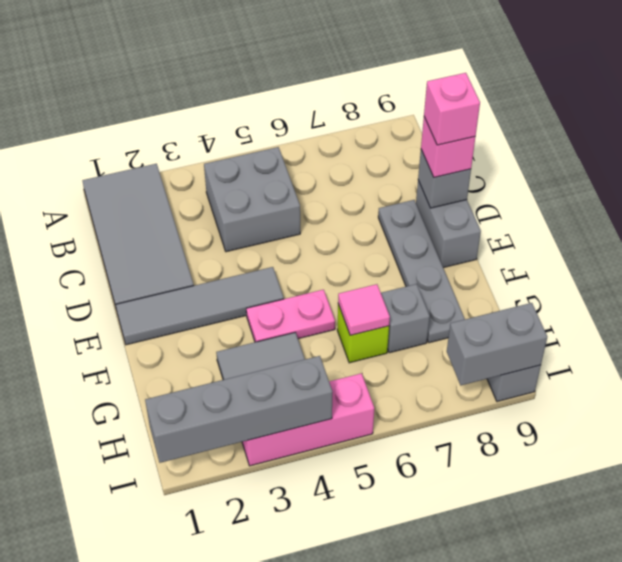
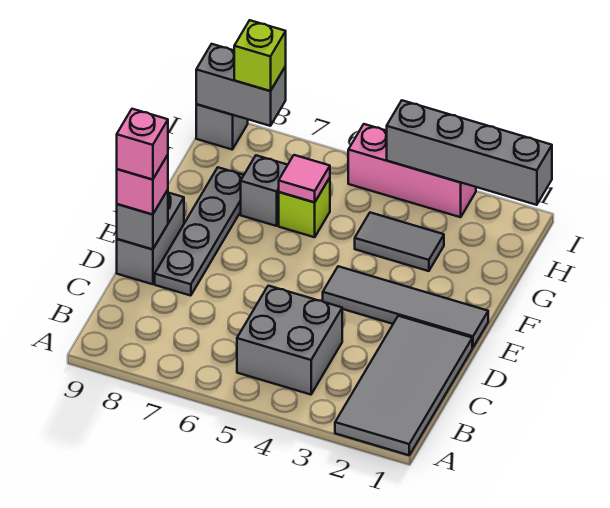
pink 1x2 plate [246,290,335,342] -> none
none -> lime 1x1 brick [234,20,286,91]

